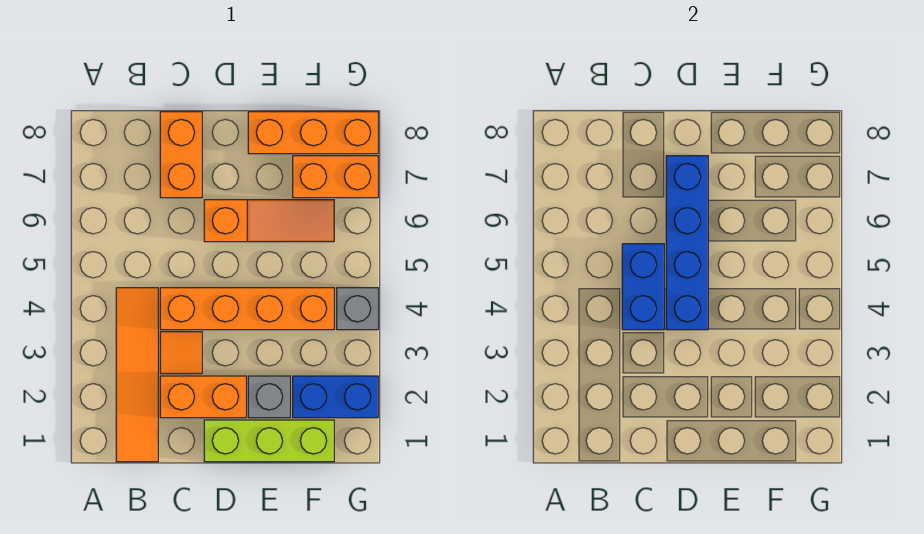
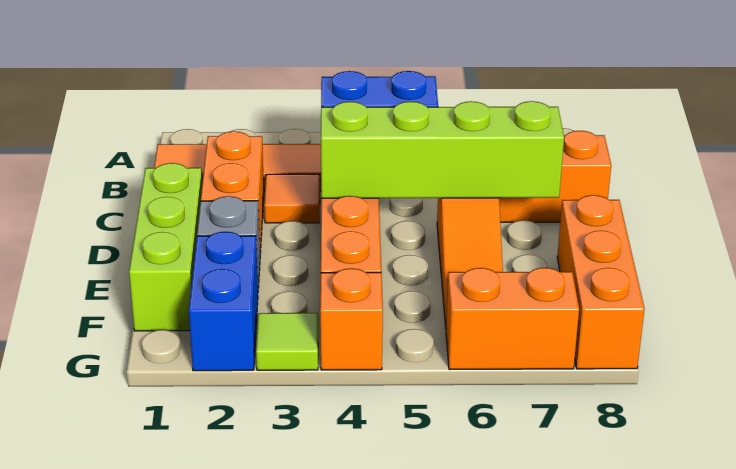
blue 1x4 brick [666,156,708,330] -> lime 1x4 brick [321,101,564,198]
orange 1x2 brick [293,156,378,198] -> orange 1x2 brick turned to [446,268,579,370]
none -> lime 1x1 tile [256,313,318,370]
grey 1x1 brick [337,288,378,330] -> orange 1x1 brick [320,268,383,370]

